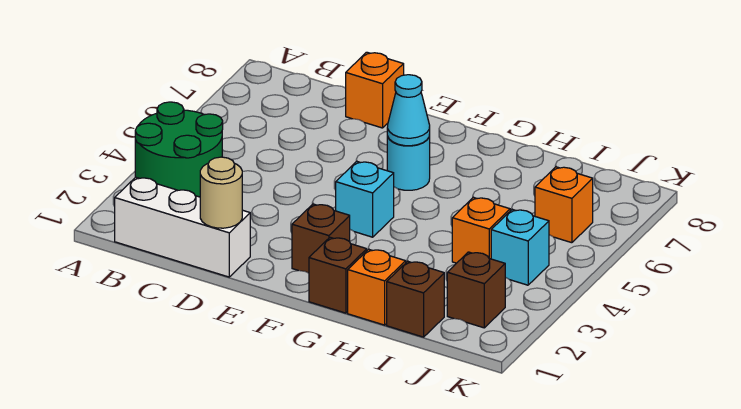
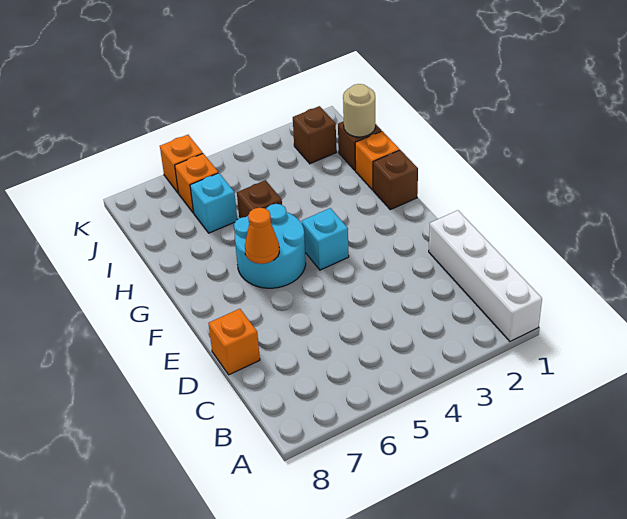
green 2x2 round brick [135,102,223,197] -> none
white 1x3 brick [115,177,250,277] -> white 1x4 brick [429,210,542,341]
tan 1x1 round brick [200,157,242,228] -> tan 1x1 round brick moved to [343,84,375,137]
brown 1x1 brick [292,204,350,273] -> brown 1x1 brick moved to [237,180,282,218]
cyan 1x1 round brick [387,135,430,190] -> cyan 2x2 round brick [234,204,306,288]
cyan 1x1 cone [387,75,430,146] -> orange 1x1 cone [245,208,279,264]
orange 1x1 brick [452,197,510,263] -> orange 1x1 brick moved to [160,135,203,193]
cyan 1x1 brick [491,209,549,285] -> cyan 1x1 brick moved to [190,173,237,233]

